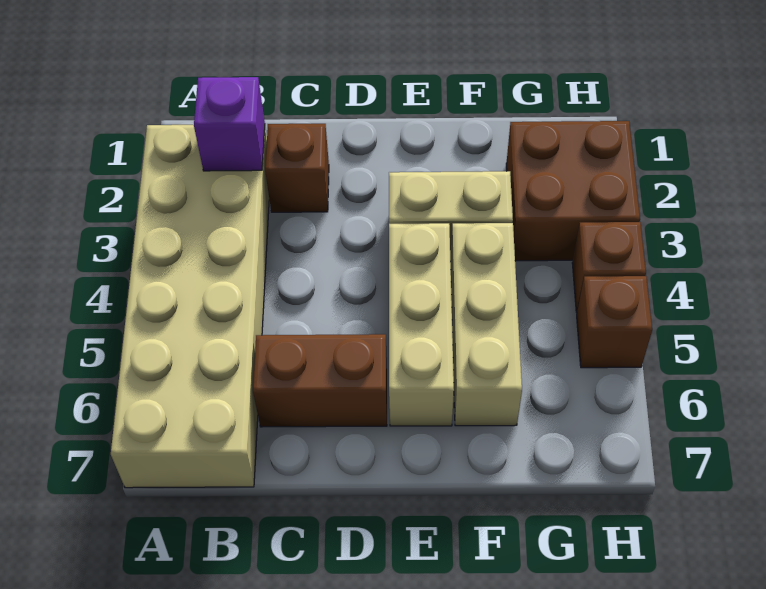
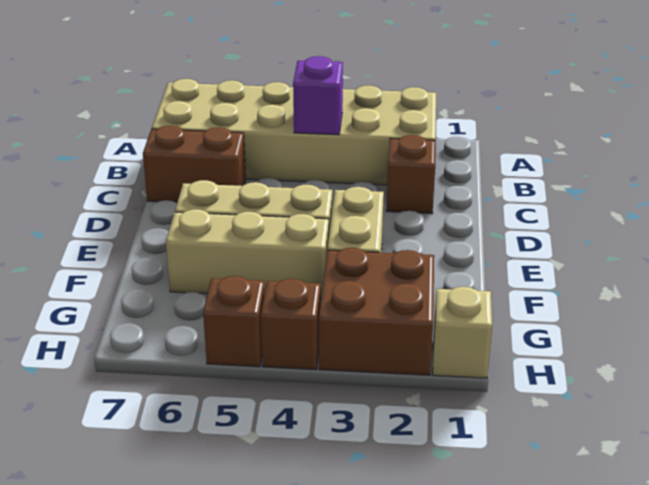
purple 1x1 brick [194,77,265,171] -> purple 1x1 brick moved to [293,56,343,135]
brown 1x2 brick [253,334,387,427] -> brown 1x2 brick turned to [143,126,246,203]
none -> tan 1x1 brick [433,287,492,378]

